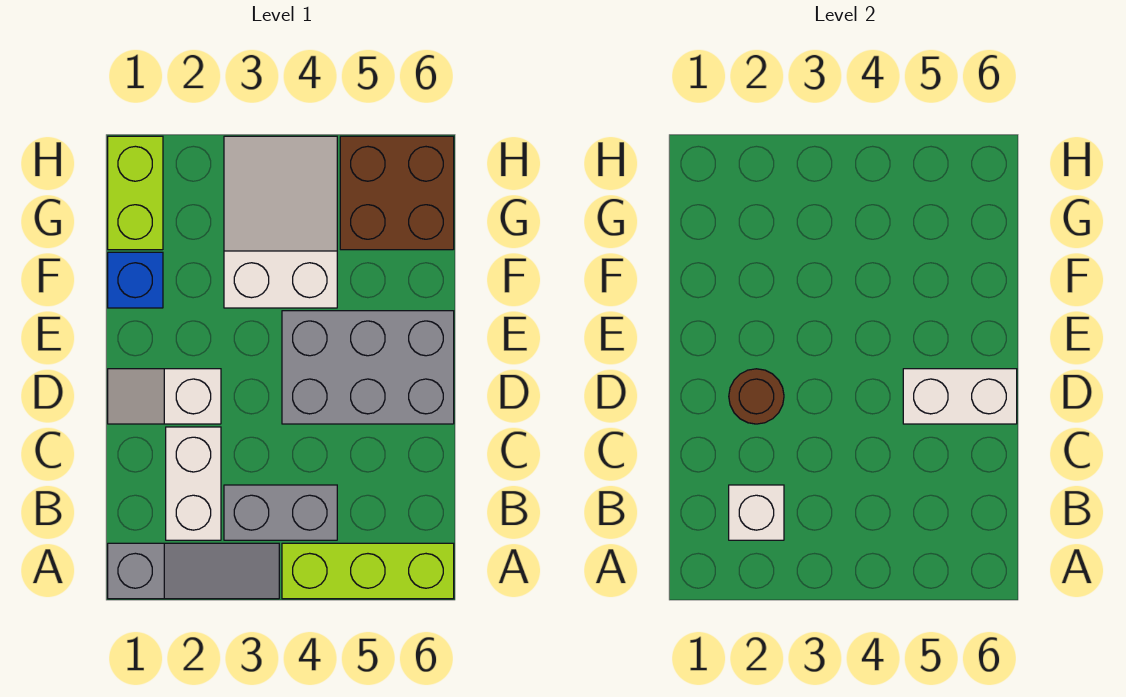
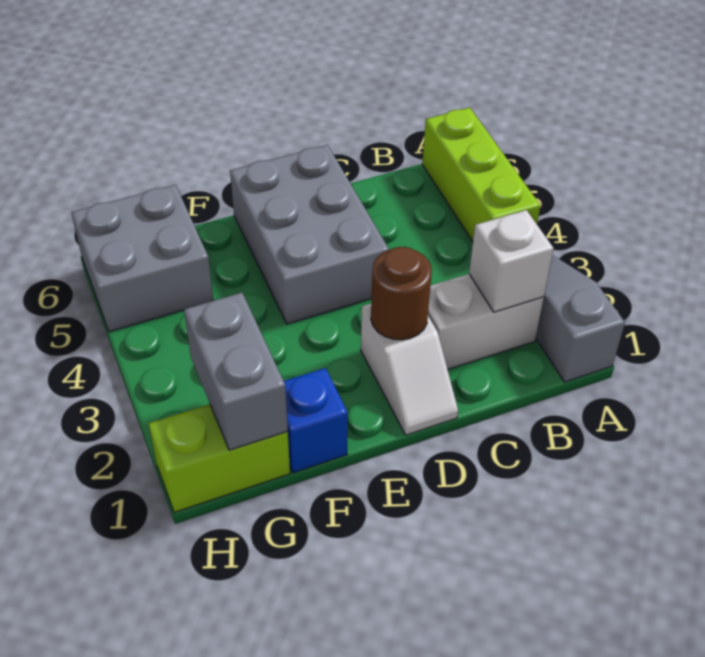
grey 1x2 brick [224,485,337,540] -> grey 1x2 brick moved to [184,293,288,450]
white 1x2 brick [903,369,1017,424] -> none
white 2x3 slope [224,136,337,308] -> none
brown 2x2 brick [340,136,454,250] -> grey 2x2 brick [71,185,214,332]

